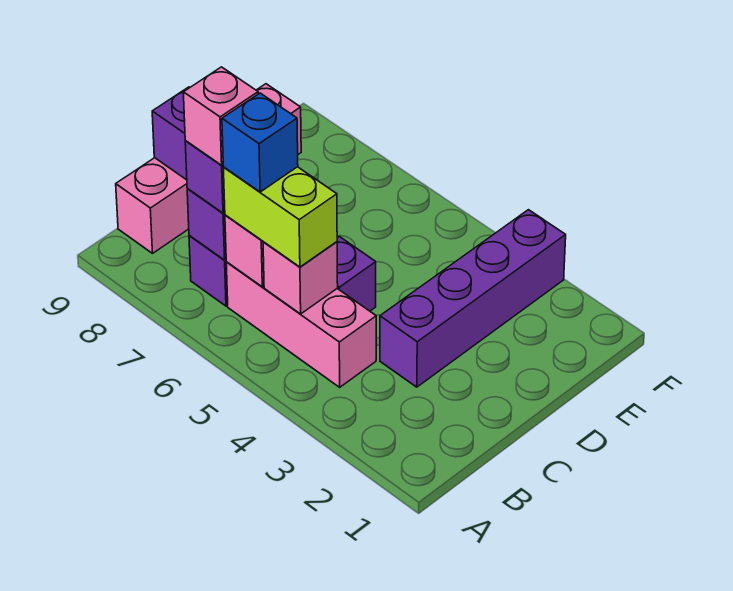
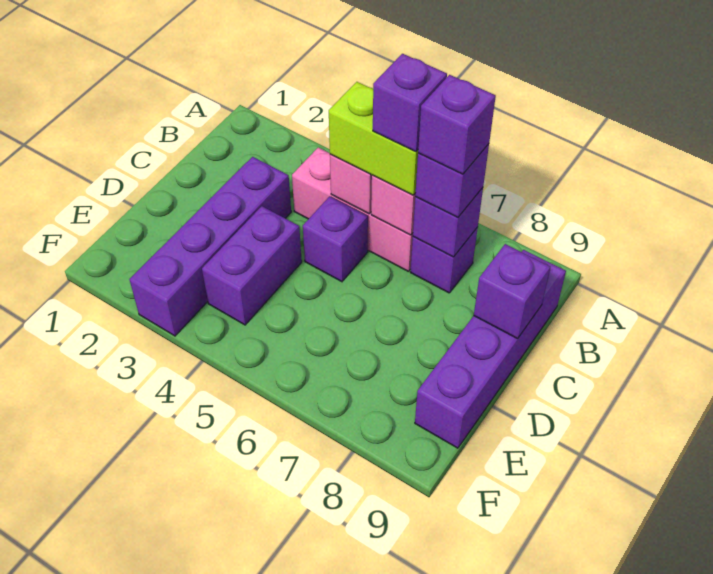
blue 1x1 brick [222,93,298,192] -> purple 1x1 brick [373,54,447,152]
pink 1x1 brick [183,67,258,165] -> purple 1x1 brick [418,75,496,174]
pink 1x4 brick [116,84,301,253] -> purple 1x4 brick [415,250,566,448]
none -> purple 1x2 brick [202,206,302,325]

